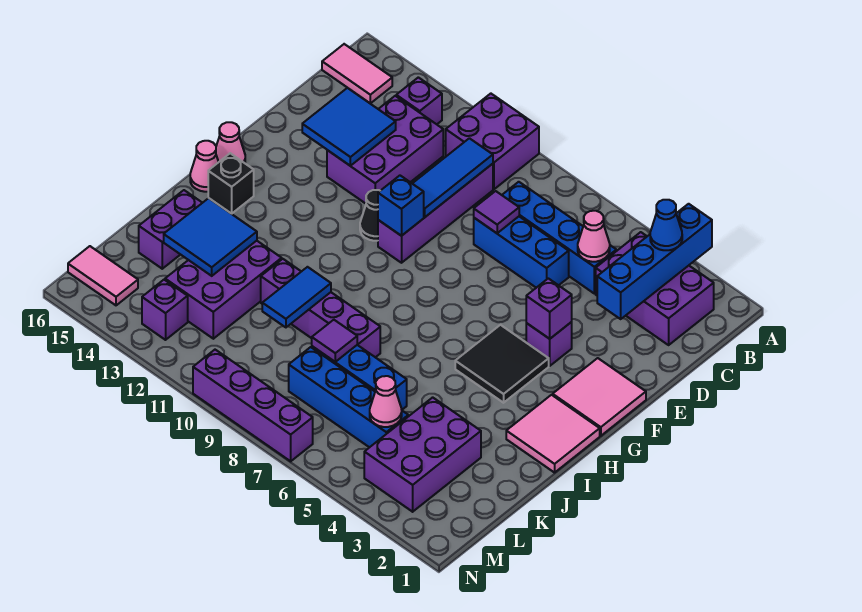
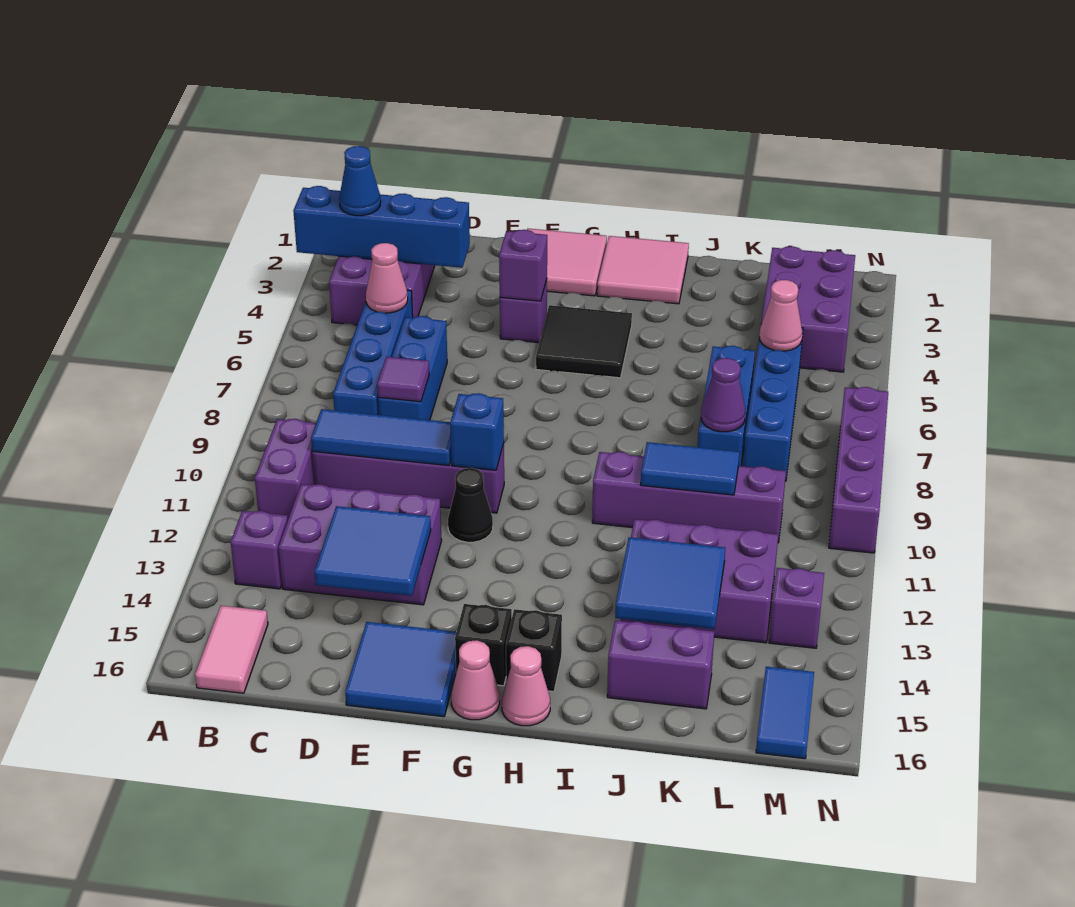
purple 2x2 brick [446,94,539,189] -> purple 1x2 brick [255,419,316,519]
none -> blue 2x2 tile [345,622,456,717]
none -> black 1x1 brick [455,604,512,686]
purple 1x4 brick [261,259,380,357] -> purple 1x4 brick turned to [592,452,786,543]
purple 2x3 brick [364,397,481,512] -> purple 2x3 brick turned to [761,246,855,372]
purple 1x1 tile [312,320,357,362] -> purple 1x1 cone [701,358,746,432]
pink 1x2 tile [68,246,138,305] -> blue 1x2 tile [756,667,814,759]

